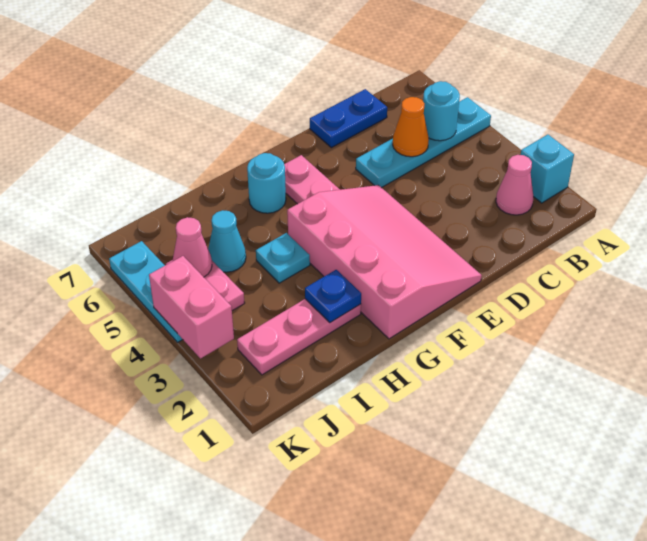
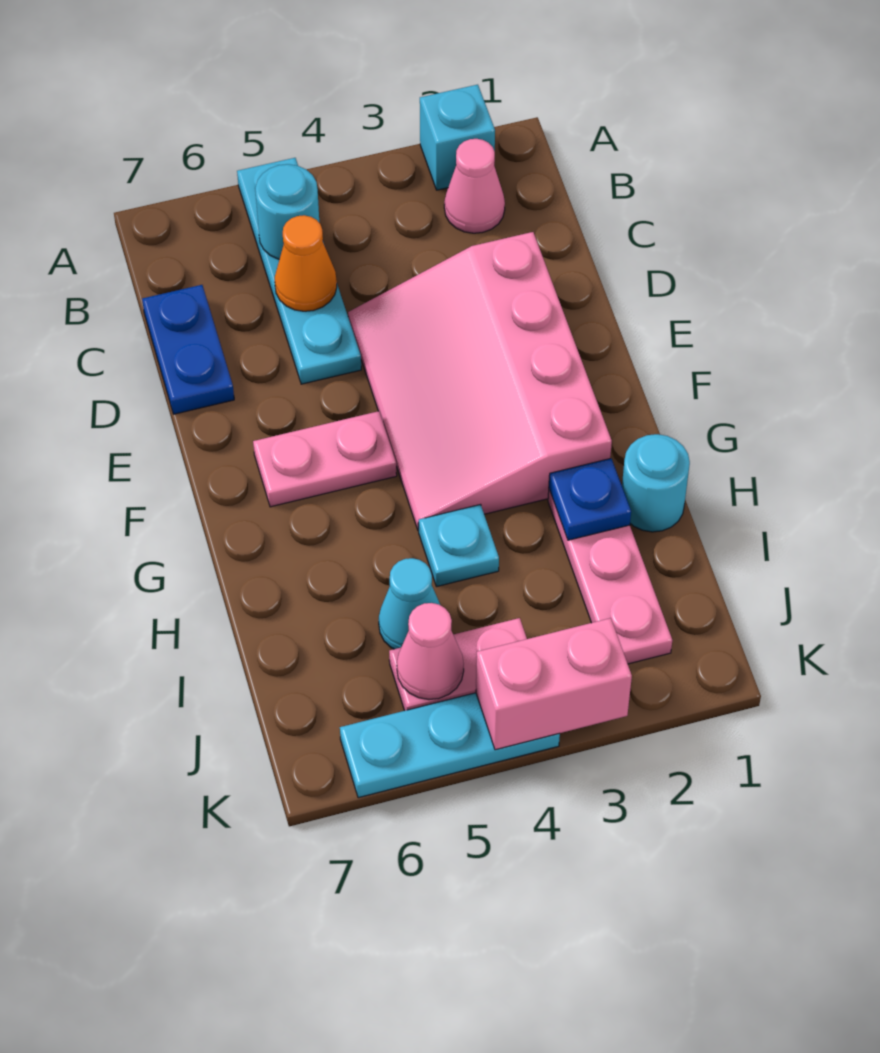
pink 3x4 slope [287,185,482,339] -> pink 3x4 slope turned to [348,232,612,530]
cyan 1x1 round brick [247,153,286,213] -> cyan 1x1 round brick moved to [622,434,690,532]

